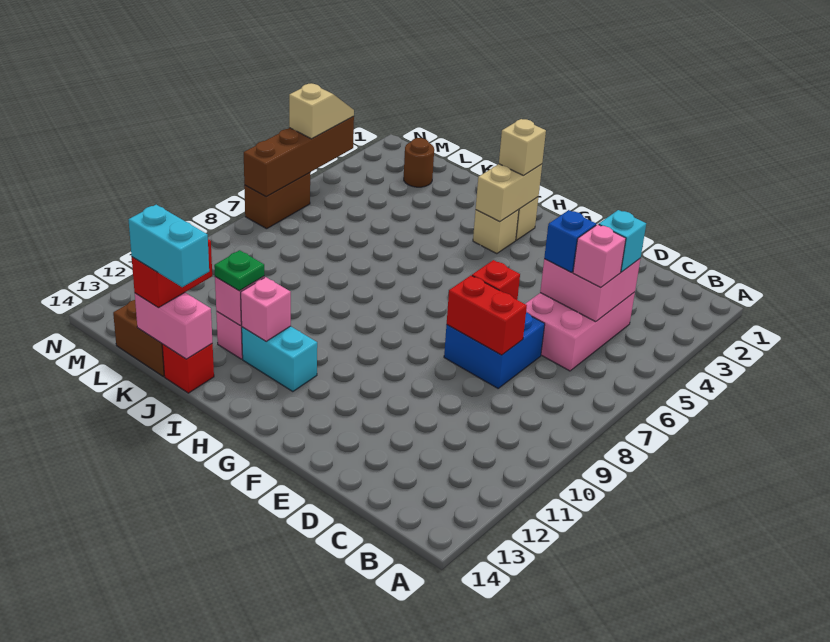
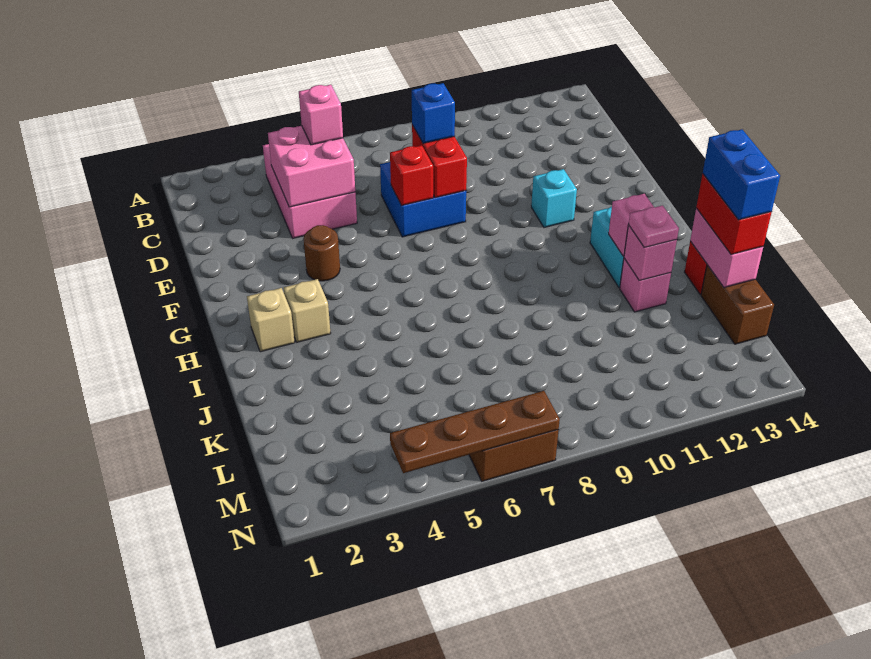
pink 2x3 brick [525,292,635,371] -> pink 2x3 brick turned to [263,144,357,238]
cyan 1x1 brick [599,210,646,272] -> cyan 1x1 brick moved to [531,169,577,228]
blue 1x1 brick [544,210,596,272] -> blue 1x1 brick moved to [412,83,455,143]
tan 1x2 brick [476,164,542,222] -> none
tan 1x1 brick [499,119,546,176] -> none
green 1x1 plate [214,250,264,291] -> pink 1x1 plate [629,206,679,247]
cyan 1x2 brick [128,205,209,287] -> blue 1x2 brick [703,130,780,220]
red 1x2 brick [132,239,212,308] -> red 1x2 brick turned to [696,174,772,255]
brown 1x1 round brick [404,138,434,187] -> brown 1x1 round brick moved to [303,225,340,281]
brown 1x4 brick [244,116,354,197] -> brown 1x4 plate [390,391,560,473]
tan 1x2 slope [289,84,354,139] -> none

